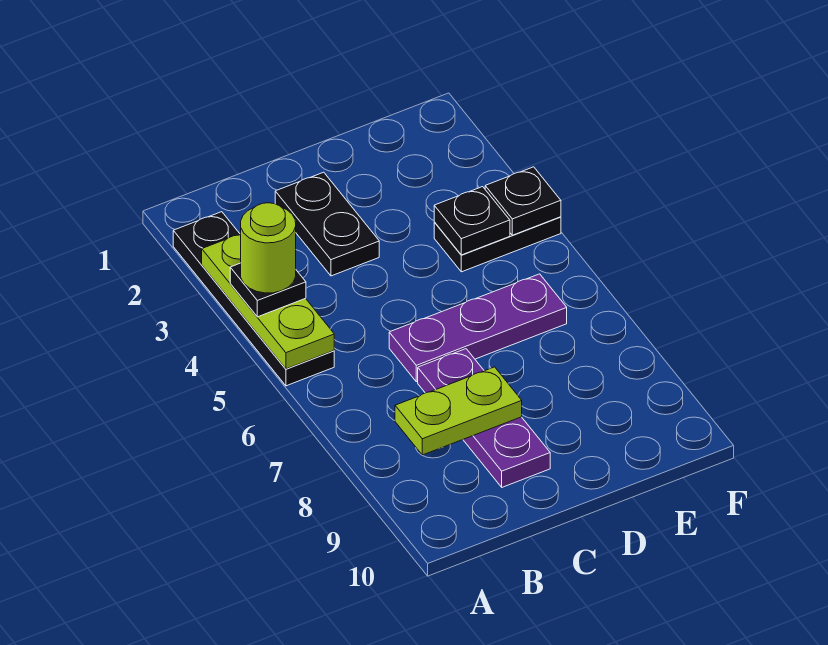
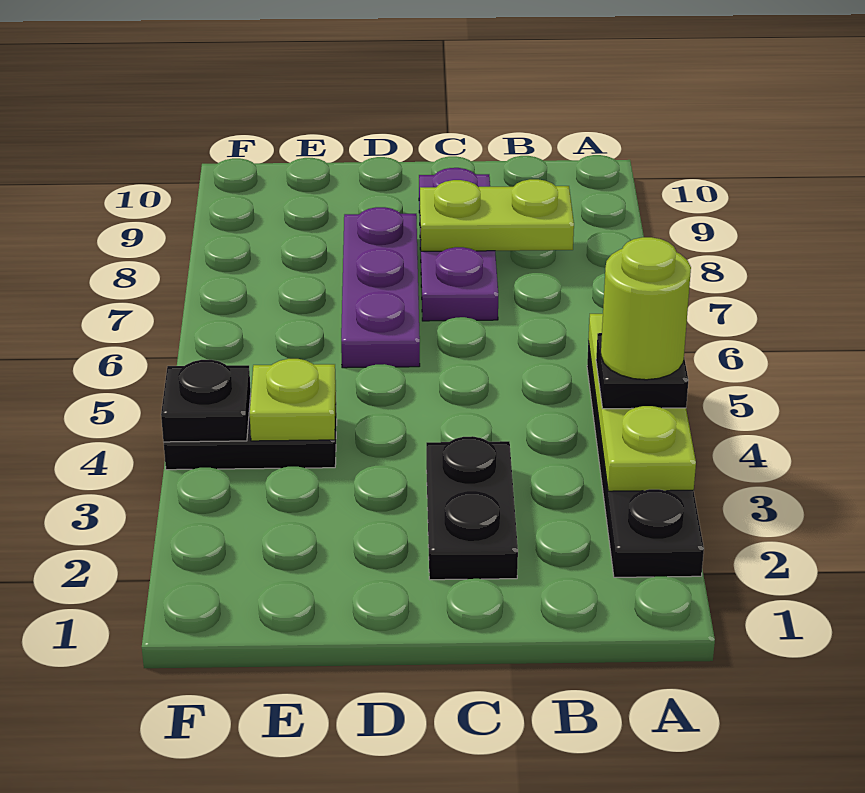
purple 1x3 plate [389,274,567,382] -> purple 1x3 plate turned to [341,207,420,368]
black 1x1 plate [434,187,510,255] -> lime 1x1 plate [250,359,336,441]

